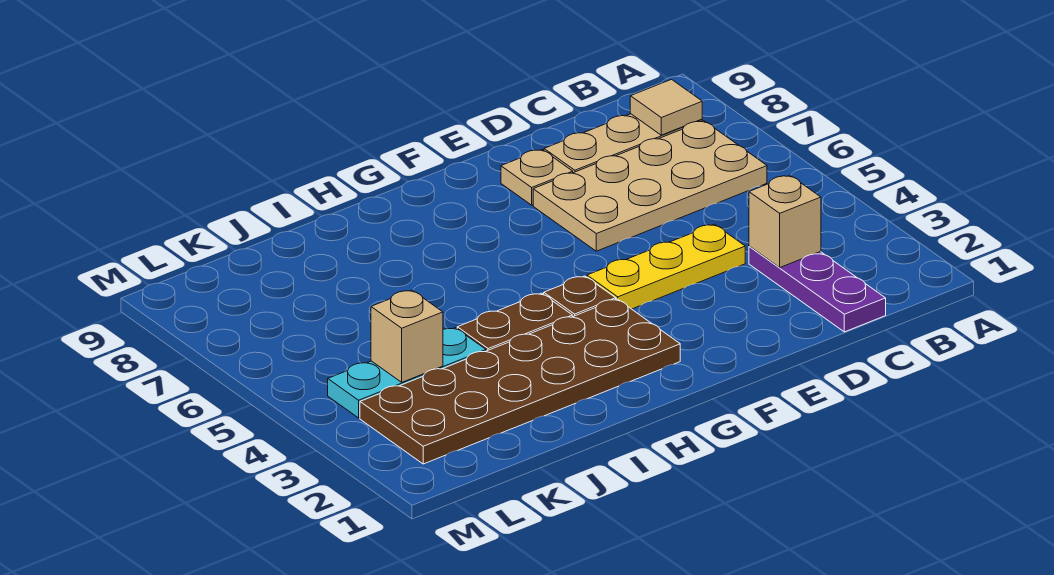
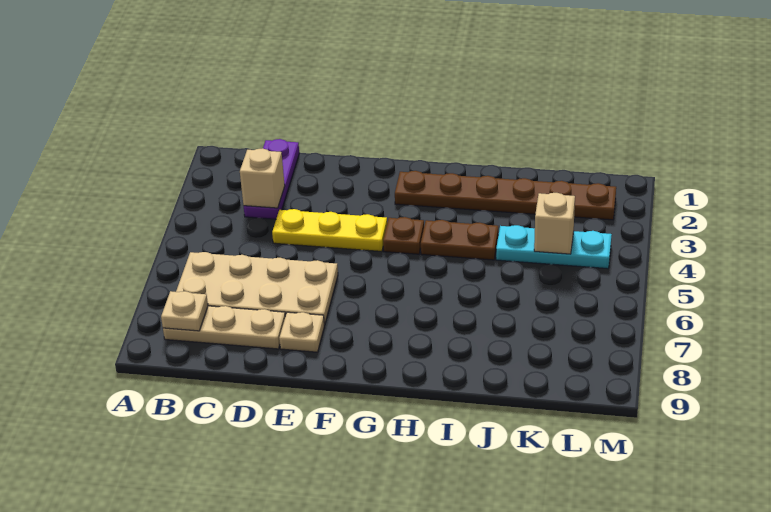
tan 1x1 tile [630,79,702,135] -> tan 1x1 plate [161,291,208,331]
brown 2x6 plate [360,299,680,464] -> brown 1x6 plate [395,171,616,220]

